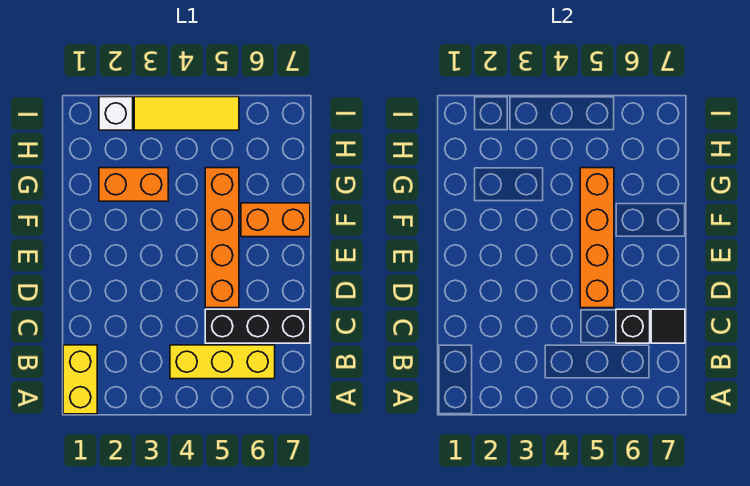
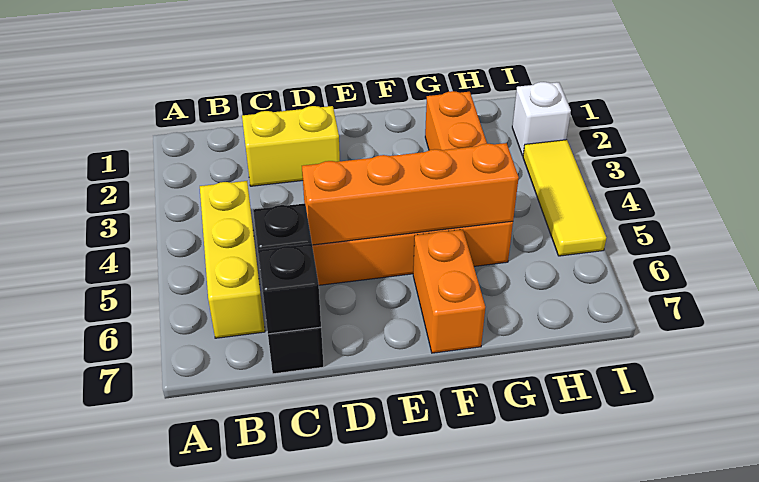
yellow 1x2 brick [63,345,97,414] -> yellow 1x2 brick moved to [242,106,340,186]
black 1x1 tile [651,309,685,343] -> black 1x1 brick [258,243,321,334]

